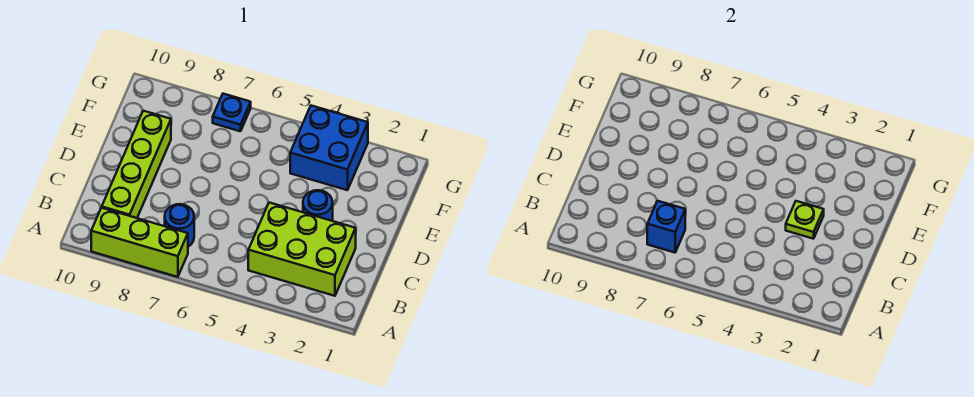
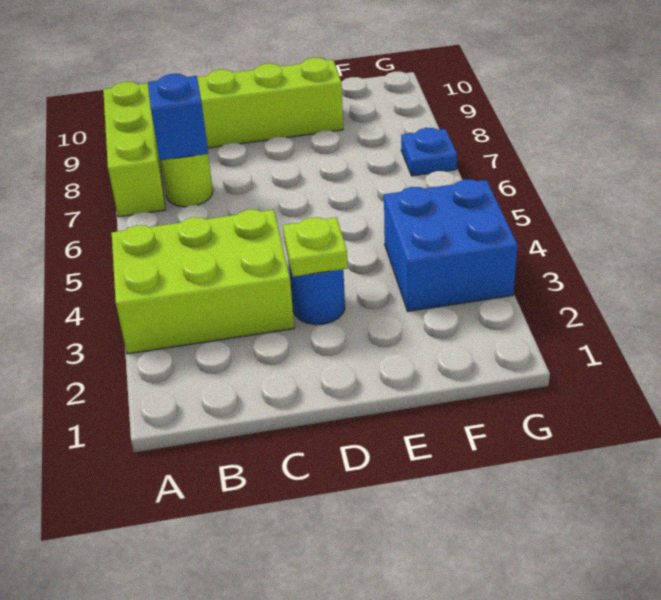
lime 2x3 brick [248,203,356,296] -> lime 2x3 brick turned to [112,210,294,354]
blue 1x1 round brick [165,204,194,247] -> lime 1x1 round brick [160,154,213,207]

